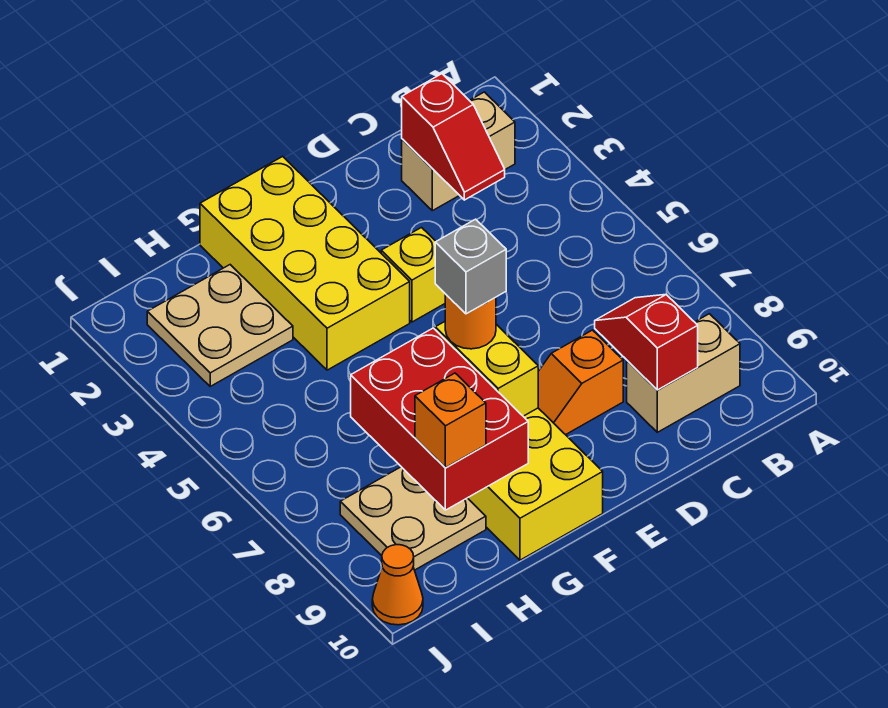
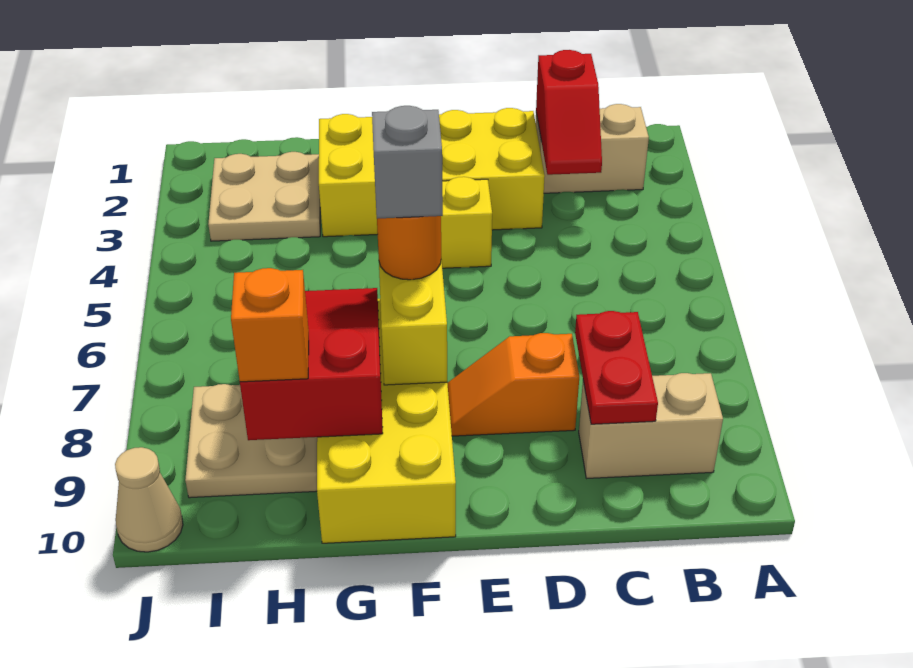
red 1x2 slope [595,295,698,390] -> red 1x2 plate [575,311,658,424]
yellow 2x4 brick [200,156,410,370] -> yellow 2x4 brick turned to [319,108,545,237]
red 2x3 brick [351,328,528,510] -> red 2x3 slope [240,288,383,440]
orange 1x1 cone [372,545,423,625] -> tan 1x1 cone [115,447,183,552]

